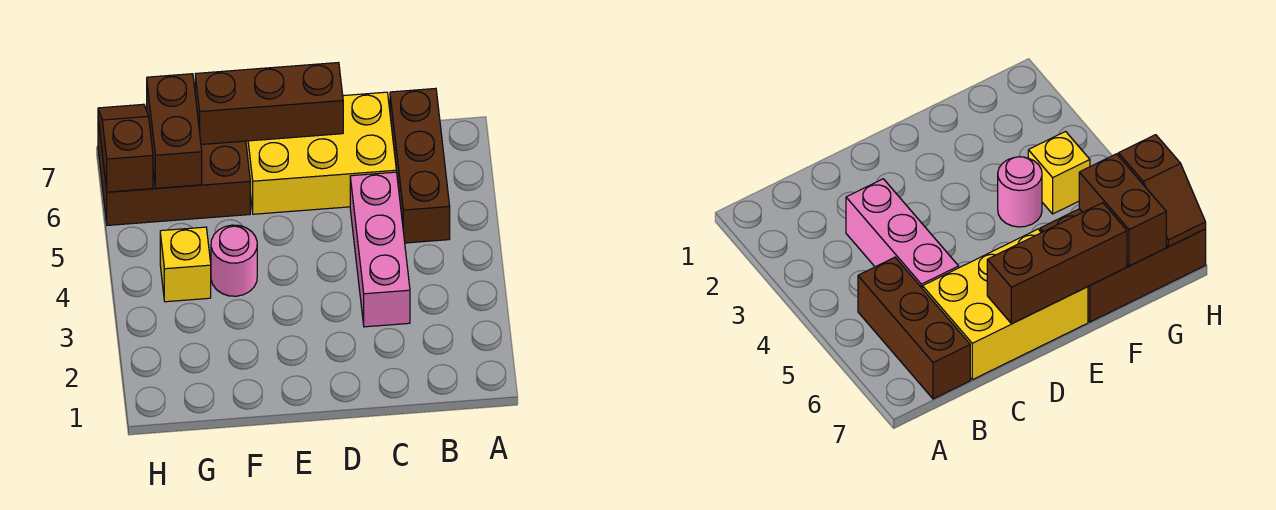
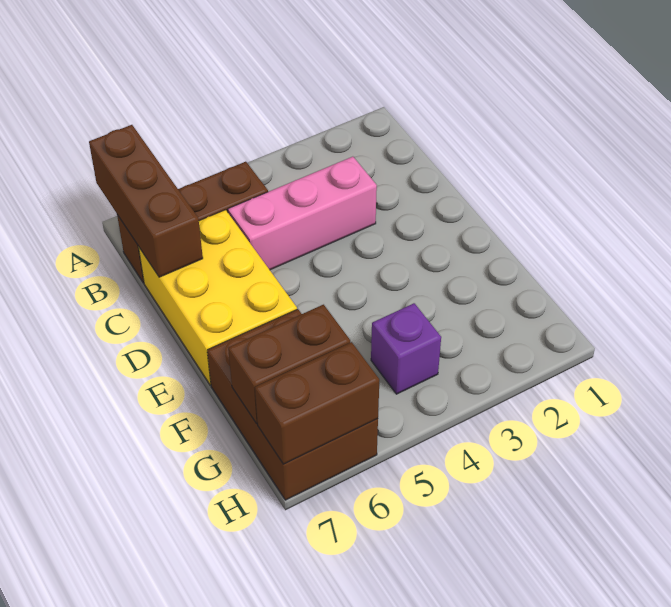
brown 1x3 brick [195,63,343,145] -> brown 1x3 brick moved to [89,125,203,277]
pink 1x1 round brick [211,225,257,296] -> none
yellow 1x1 brick [160,227,211,302] -> purple 1x1 brick [371,303,441,394]
brown 1x2 slope [98,104,153,192] -> brown 1x2 brick [255,342,379,464]

